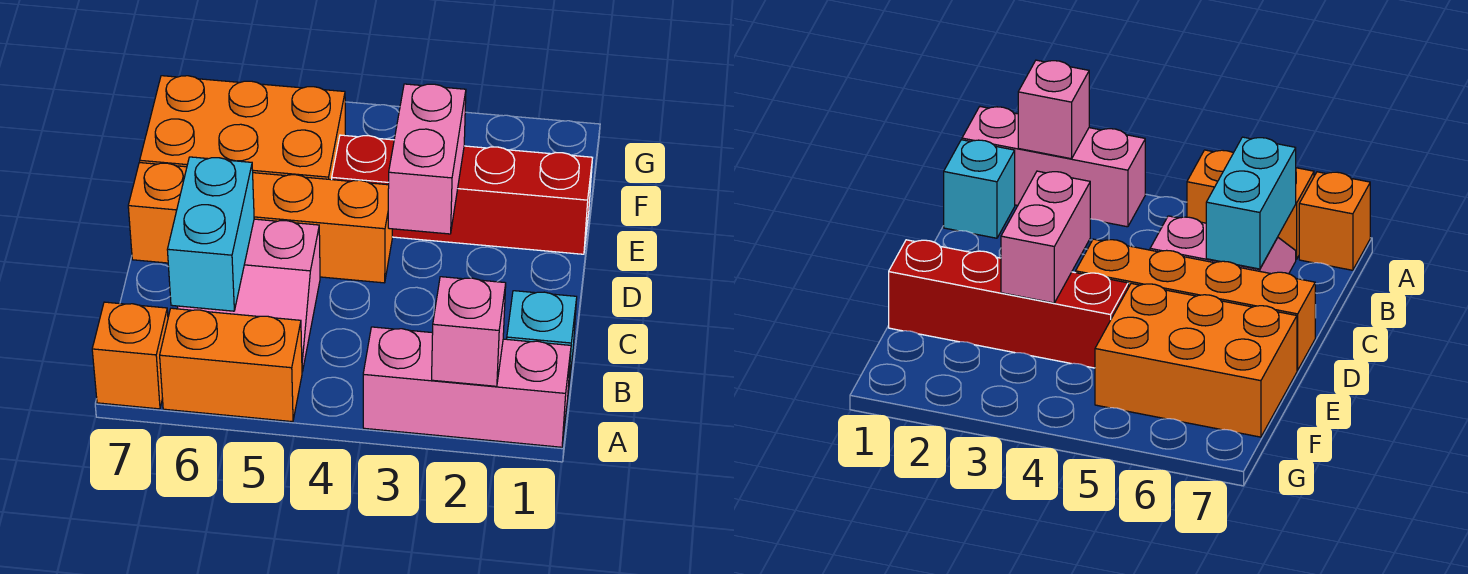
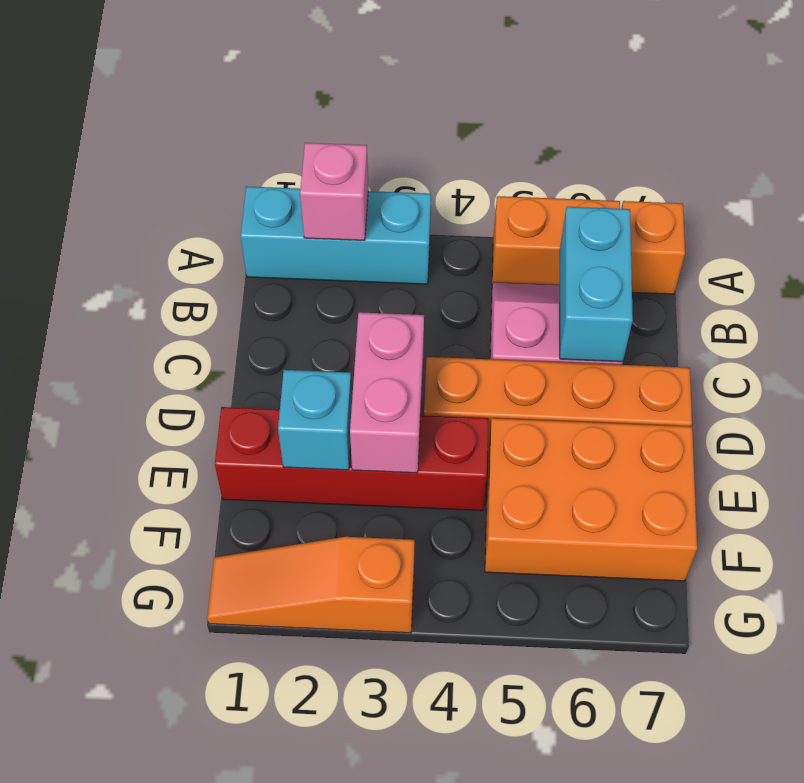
pink 1x3 brick [363,327,571,447] -> cyan 1x3 brick [241,186,431,284]
cyan 1x1 brick [507,291,577,391] -> cyan 1x1 brick moved to [278,370,352,470]
none -> orange 1x3 slope [207,537,415,633]

